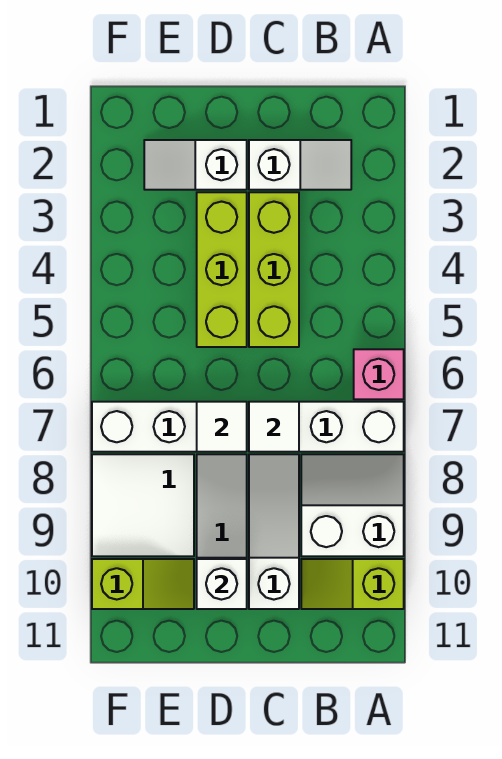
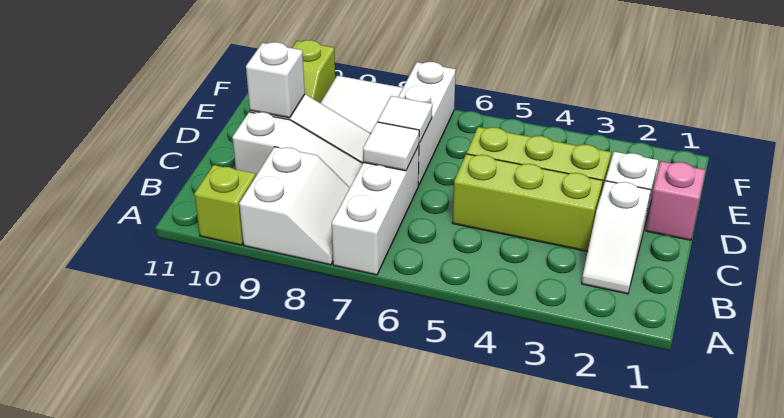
pink 1x1 brick [354,349,404,399] -> pink 1x1 brick moved to [646,161,705,240]

